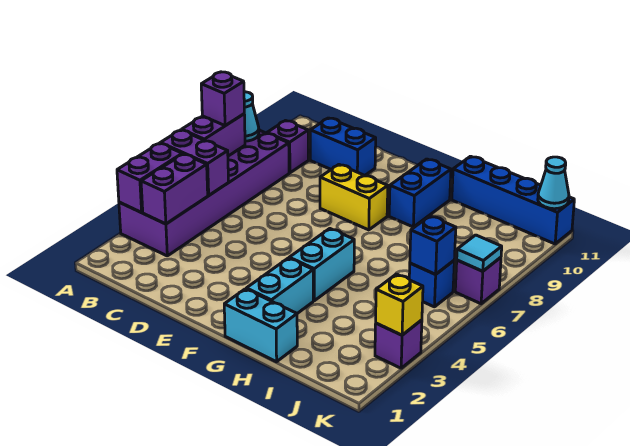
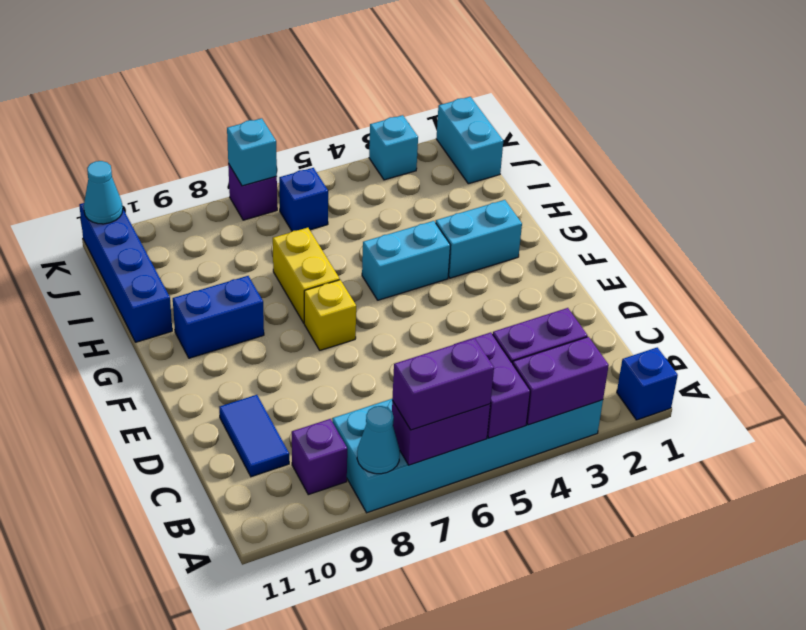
purple 2x6 brick [119,130,289,256] -> cyan 2x6 brick [332,399,603,513]
purple 1x1 brick [201,72,244,126] -> purple 1x2 brick [392,338,494,430]
blue 1x2 brick [310,118,376,175] -> blue 1x2 tile [219,395,289,477]
yellow 1x2 brick [320,165,388,230] -> yellow 1x2 brick moved to [273,228,340,323]
cyan 1x2 brick [224,289,297,362] -> cyan 1x2 brick moved to [436,97,503,184]
blue 1x1 brick [410,216,456,274] -> blue 1x1 brick moved to [617,348,678,420]
purple 1x1 brick [375,320,422,368] -> cyan 1x1 brick [369,115,418,180]
yellow 1x1 brick [376,274,423,335] -> yellow 1x1 brick moved to [304,280,356,350]
cyan 1x1 tile [457,235,502,271] -> cyan 1x1 brick [227,118,277,186]

